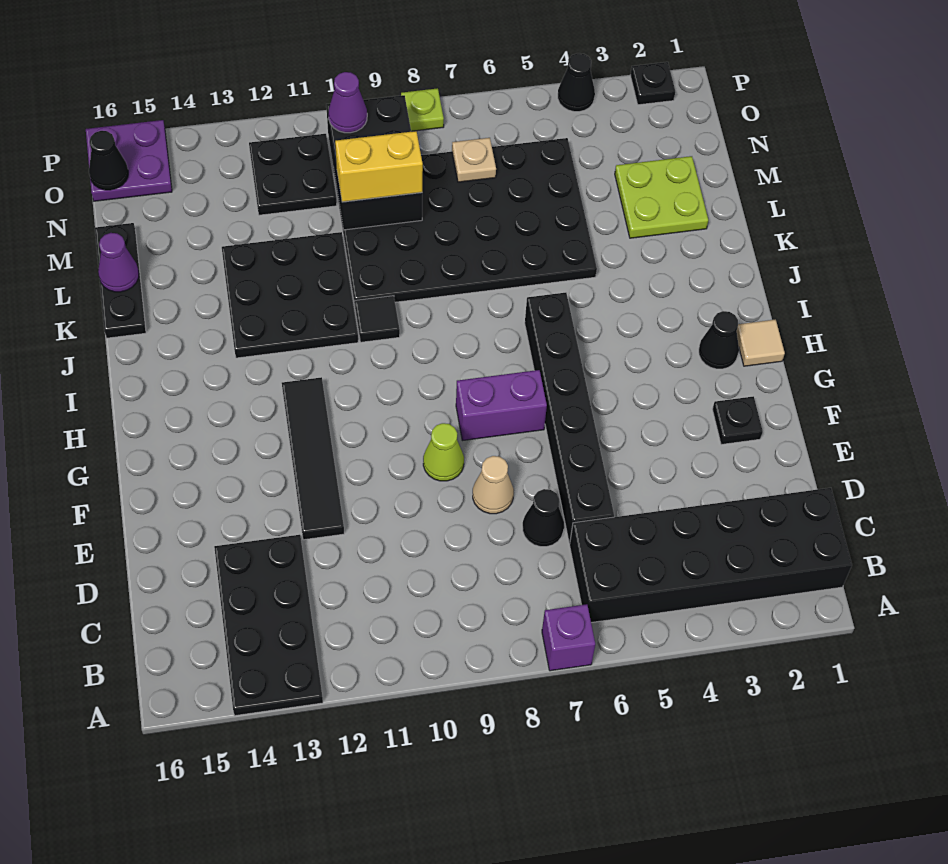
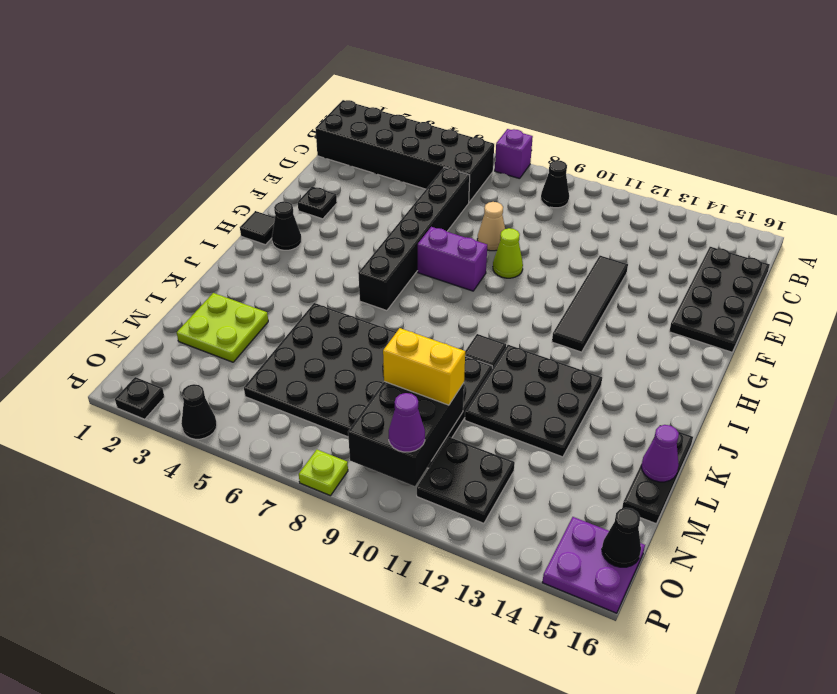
black 2x4 plate [214,535,323,716] -> black 2x4 plate moved to [669,247,770,352]
black 1x1 cone [523,489,564,547] -> black 1x1 cone moved to [541,160,569,208]
tan 1x1 tile [737,319,785,366] -> black 1x1 tile [240,211,275,245]
tan 1x1 plate [452,138,496,182] -> none

